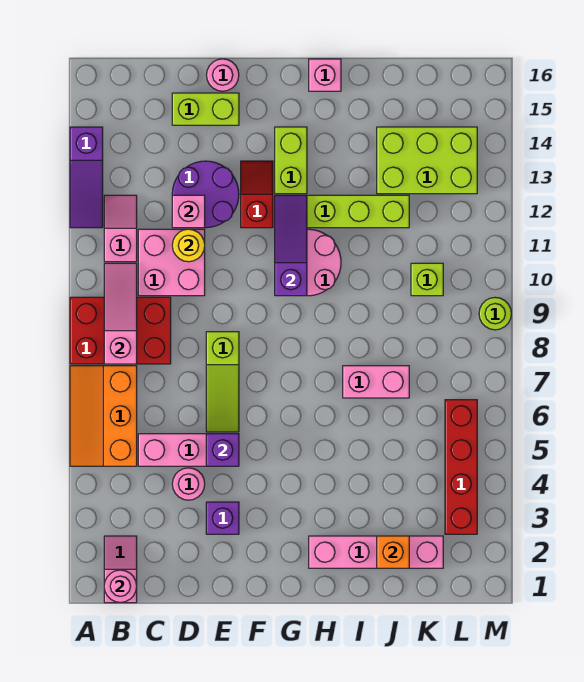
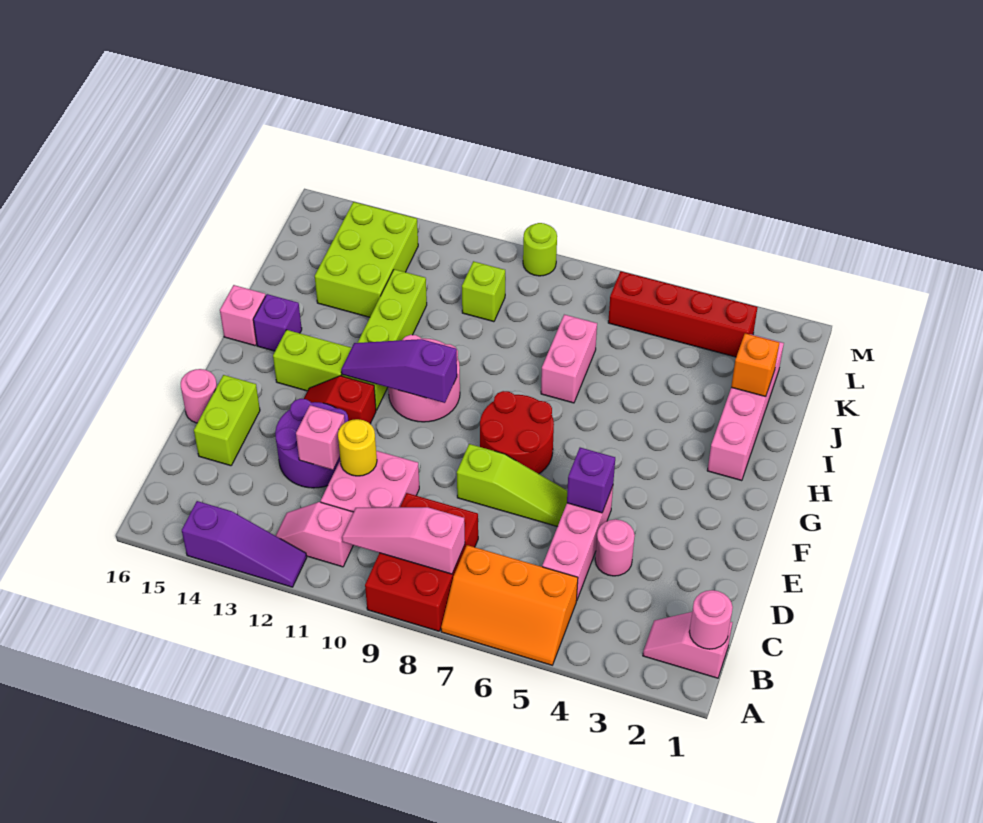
purple 1x1 brick [206,502,239,534] -> purple 1x1 brick moved to [253,294,302,351]
none -> red 2x2 round brick [480,391,554,474]

